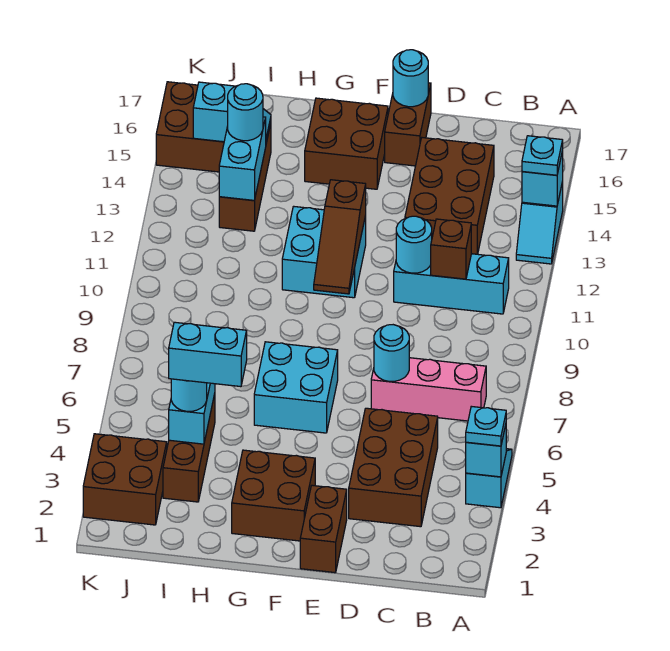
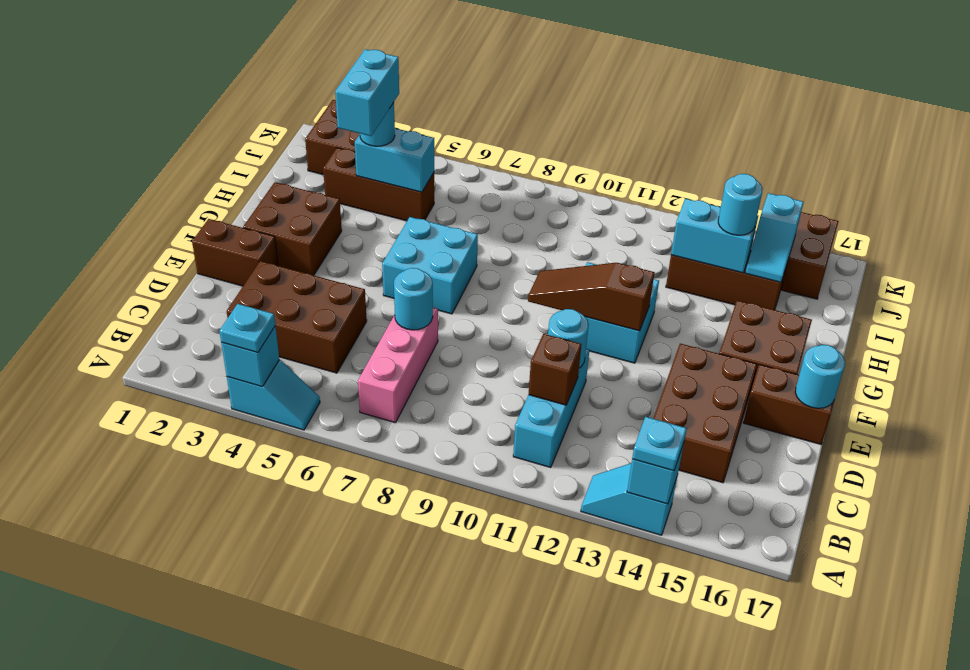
brown 2x3 brick [405,138,494,254] -> brown 2x3 brick turned to [653,344,757,483]

